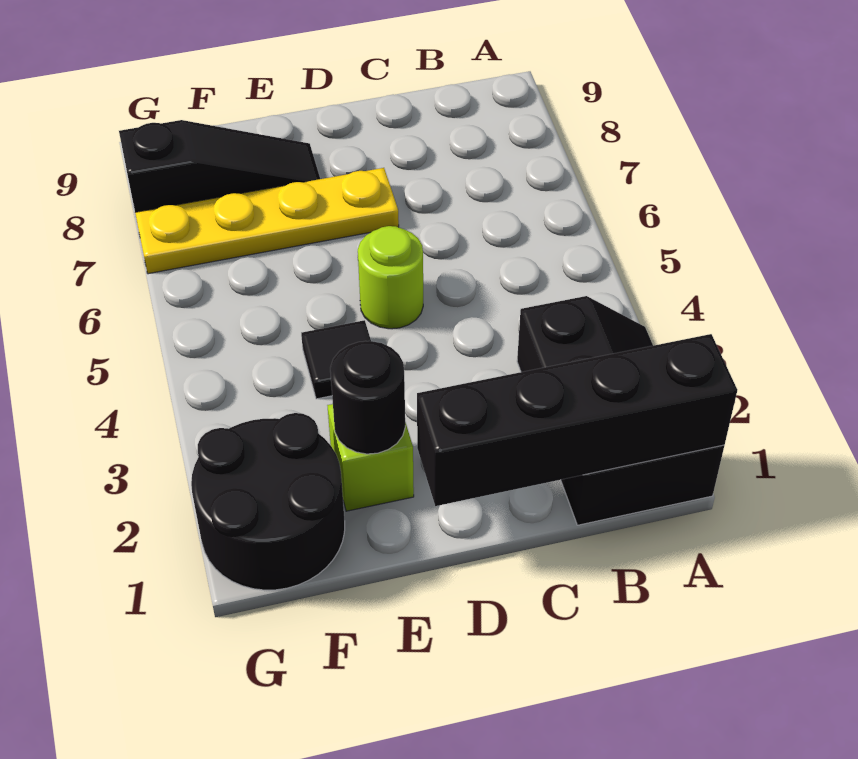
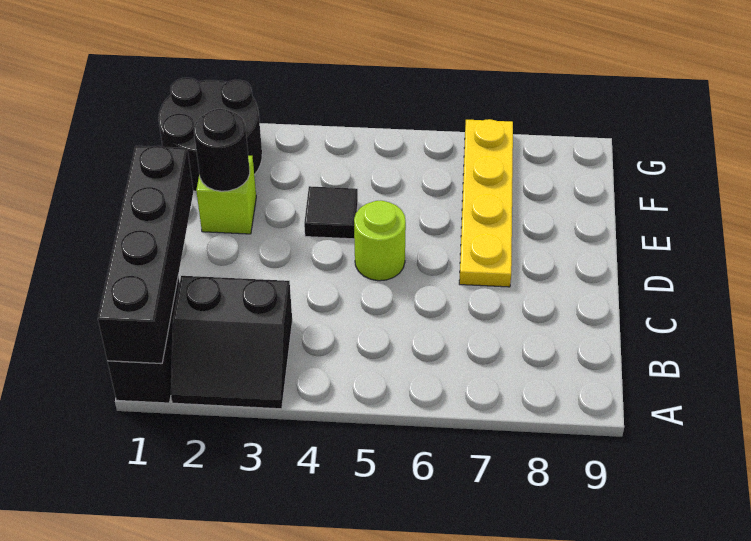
black 1x3 slope [119,120,320,212] -> none

